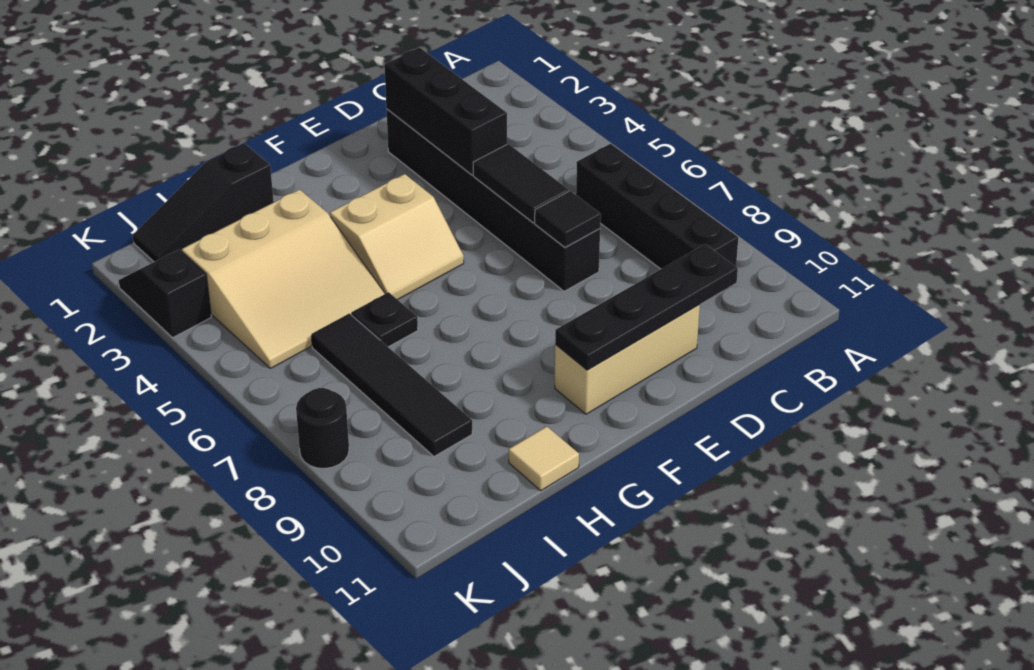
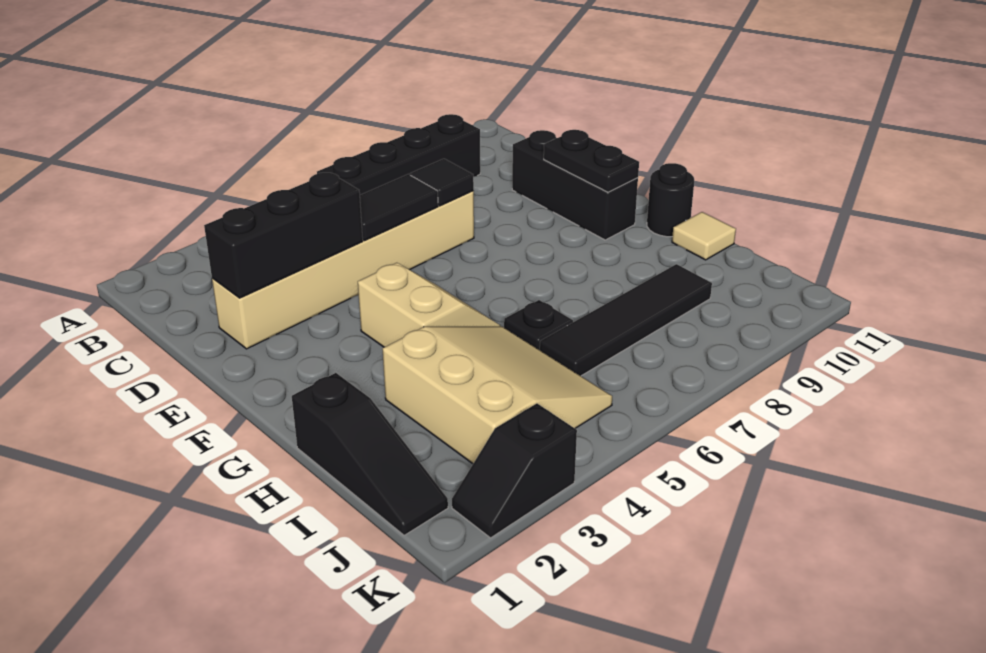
black 1x4 plate [555,244,738,370] -> black 1x2 plate [544,130,639,192]
black 1x6 brick [386,109,600,291] -> tan 1x6 brick [212,191,474,349]
tan 1x3 brick [555,305,700,414] -> black 1x3 brick [512,130,638,240]
black 1x1 round brick [296,388,349,468] -> black 1x1 round brick moved to [647,163,694,237]

